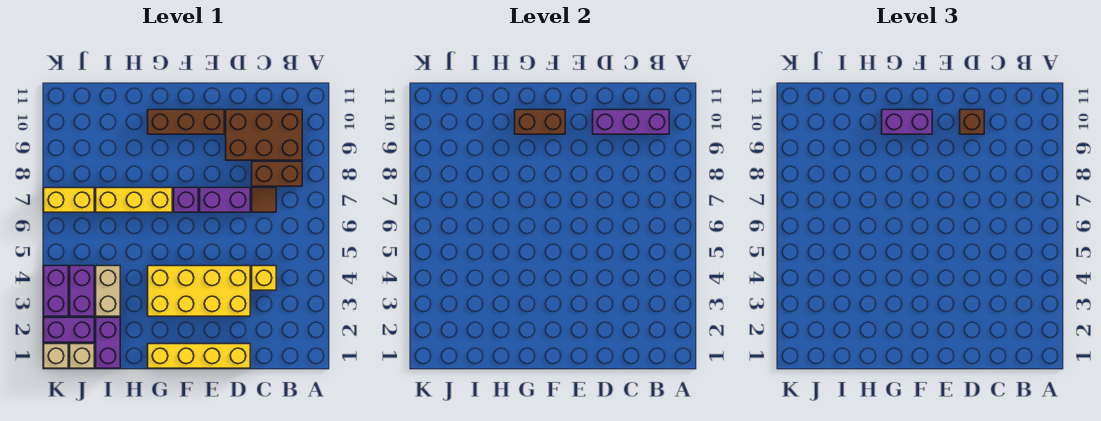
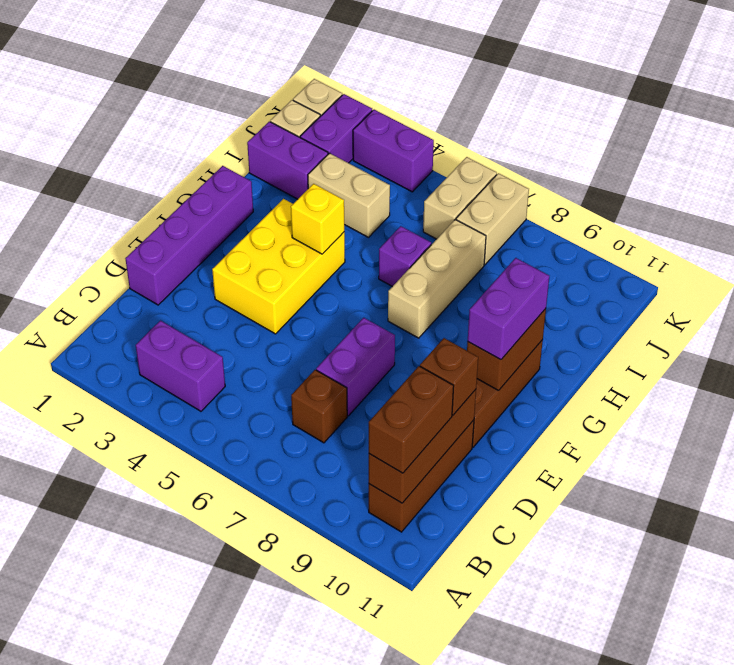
brown 1x2 brick [252,162,302,186] -> brown 1x2 brick moved to [369,366,454,473]
brown 2x3 brick [226,110,302,160] -> brown 1x3 brick [369,420,474,532]
purple 1x3 brick [593,110,669,134] -> brown 1x3 brick [369,390,476,503]
yellow 1x1 brick [252,266,276,290] -> yellow 1x1 brick moved to [291,184,344,254]
brown 1x1 tile [252,188,276,212] -> brown 1x1 brick [291,370,347,443]
yellow 1x4 brick [148,344,250,368] -> purple 1x4 brick [125,166,253,305]
yellow 2x4 brick [148,266,250,316] -> yellow 2x3 brick [212,199,345,334]
purple 1x1 brick [174,188,198,212] -> purple 1x1 brick moved to [379,226,431,286]
yellow 1x3 brick [96,188,172,212] -> tan 1x3 brick [388,220,486,338]
purple 1x2 brick [70,266,94,316] -> purple 1x2 brick moved to [136,321,225,411]
none -> tan 1x2 brick [423,157,497,239]
yellow 1x2 brick [44,188,94,212] -> tan 1x2 brick [456,173,529,265]

